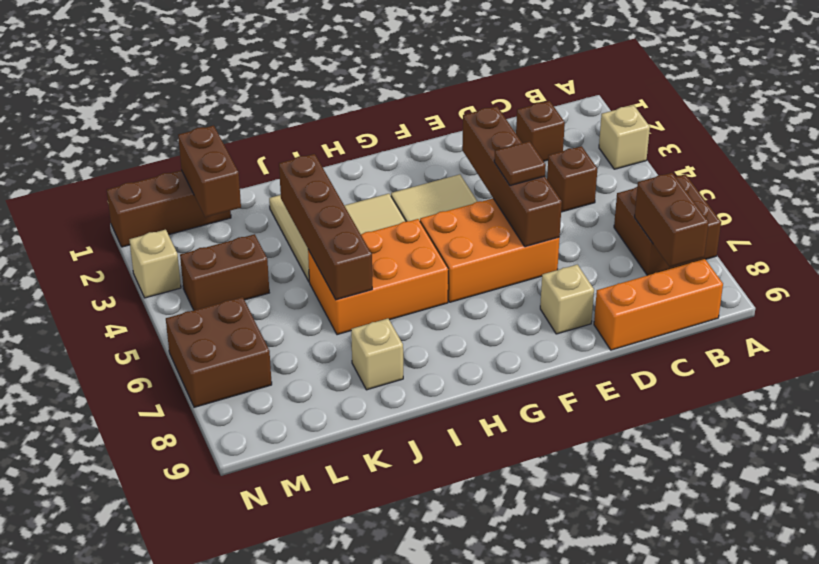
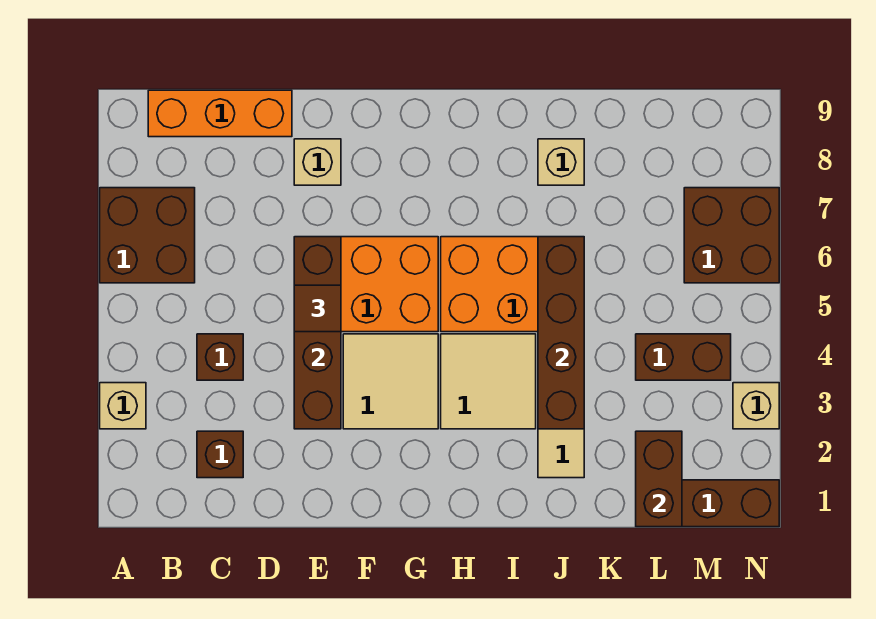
brown 1x2 brick [634,173,709,267] -> none

